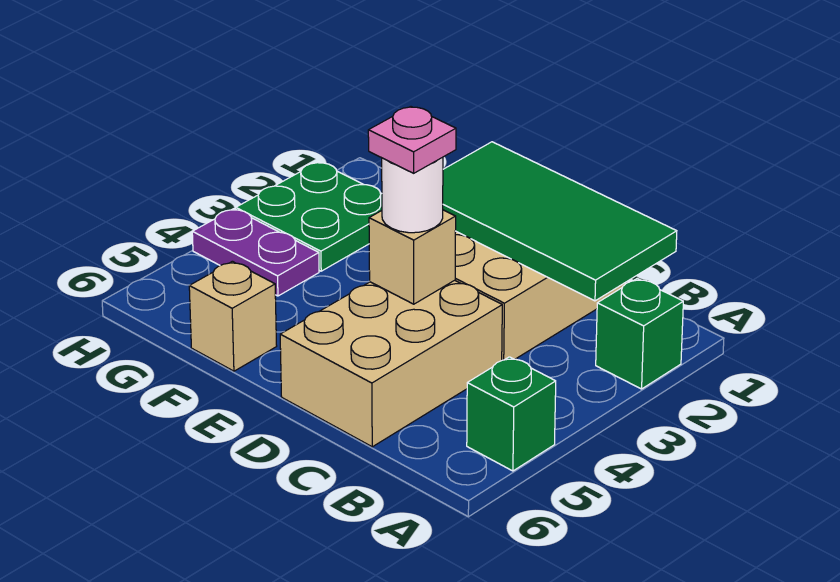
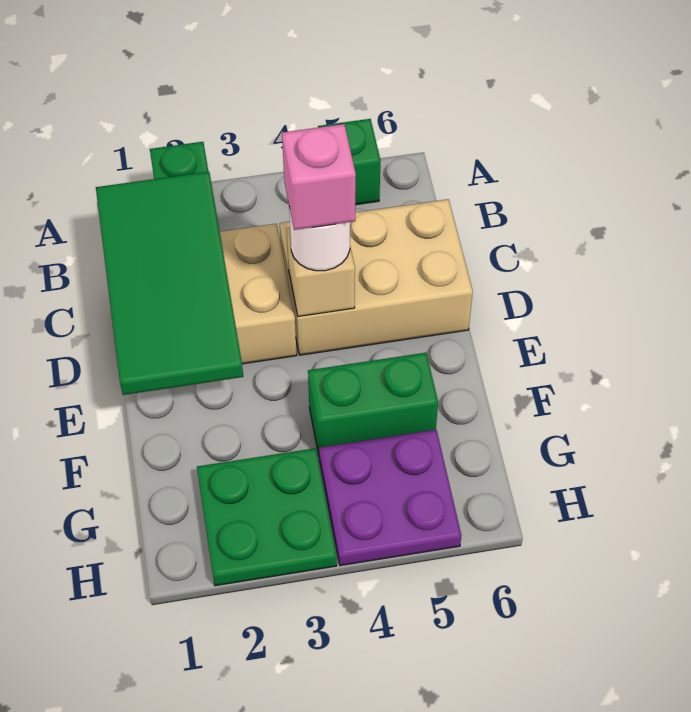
pink 1x1 plate [368,107,456,173] -> pink 1x1 brick [282,124,356,230]
none -> green 1x2 brick [308,353,438,455]
tan 1x1 brick [189,261,277,371] -> none
purple 1x2 plate [192,209,319,296] -> purple 2x2 plate [319,430,461,566]

